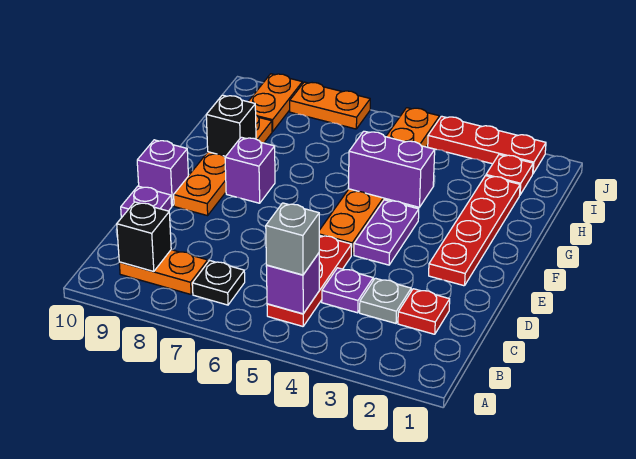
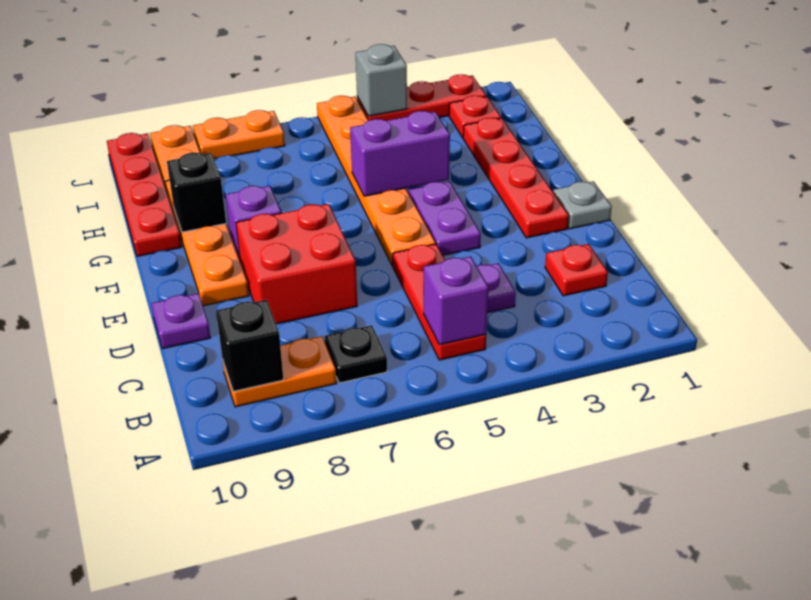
grey 1x1 brick [266,203,319,275] -> grey 1x1 brick moved to [356,44,407,116]
grey 1x1 plate [360,278,411,323] -> grey 1x1 plate moved to [553,181,612,229]
none -> red 2x2 brick [236,204,357,324]
purple 1x1 brick [137,140,188,206] -> none
none -> red 1x4 plate [107,133,182,256]

